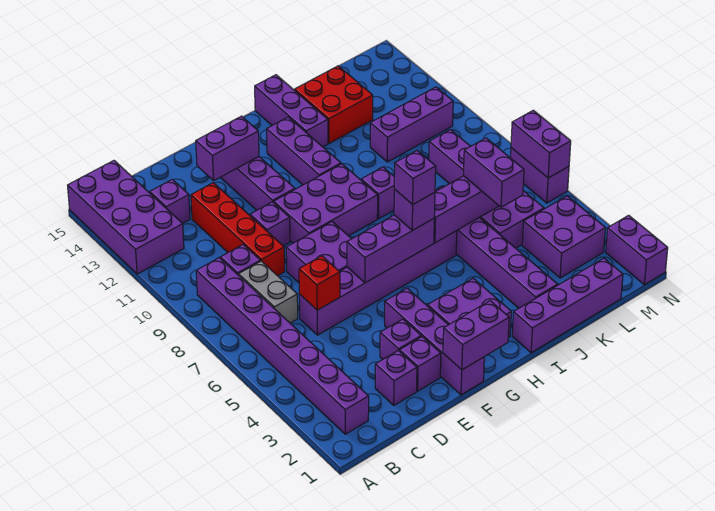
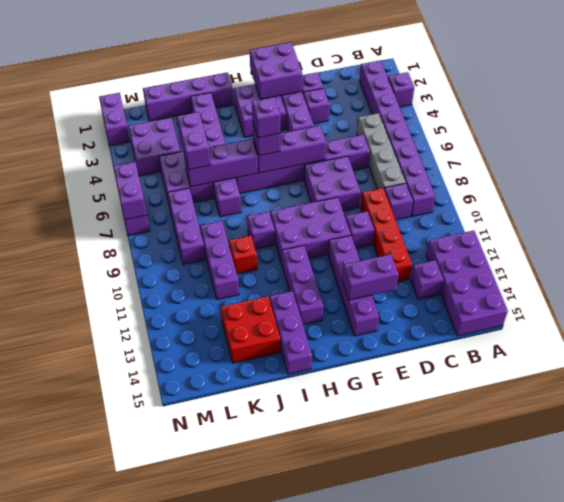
grey 1x2 brick [239,261,298,323] -> grey 1x4 brick [357,113,406,189]
purple 1x1 brick [375,351,417,405] -> purple 1x1 brick moved to [388,72,414,107]
red 1x1 brick [299,256,340,310] -> red 1x1 brick moved to [229,236,257,274]
purple 1x2 brick [443,301,509,370] -> purple 2x2 brick [250,42,302,99]
purple 1x3 brick [370,87,453,162] -> purple 1x3 brick turned to [200,221,239,299]

